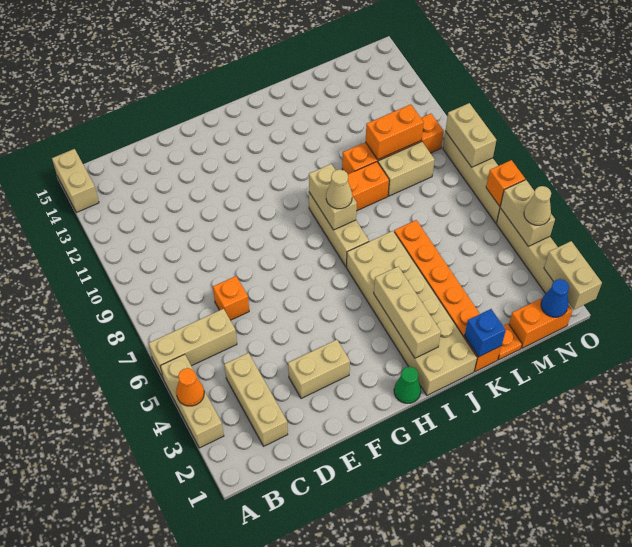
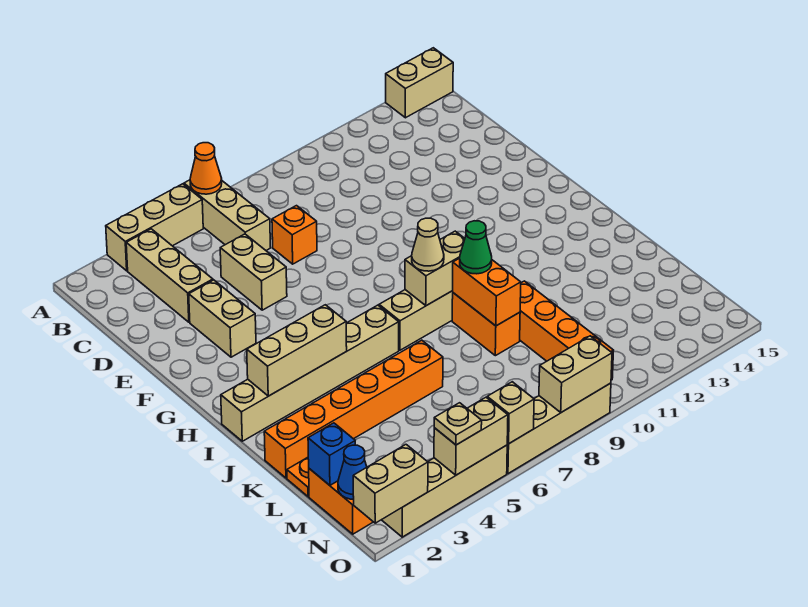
orange 1x1 cone [176,368,204,406] -> orange 1x1 cone moved to [190,143,222,194]
tan 1x3 brick [224,353,288,446] -> tan 1x3 brick turned to [126,229,213,322]
green 1x1 cone [394,367,421,403] -> green 1x1 cone moved to [460,221,492,274]
tan 2x6 brick [346,231,477,395] -> tan 1x6 brick [221,305,399,441]
blue 1x1 brick [464,309,506,357] -> blue 1x1 brick moved to [308,423,355,485]
tan 1x2 brick [378,142,435,196] -> tan 1x2 brick moved to [220,234,287,310]
orange 1x2 brick [365,104,424,159] -> orange 1x2 brick moved to [453,258,521,326]
tan 1x1 cone [524,186,551,225] -> tan 1x1 plate [434,403,482,445]
orange 1x1 brick [486,160,525,206] -> tan 1x1 brick [487,382,534,444]

